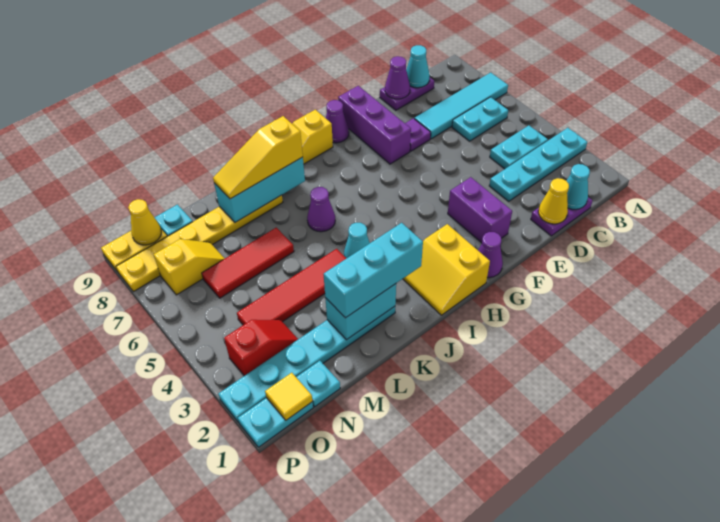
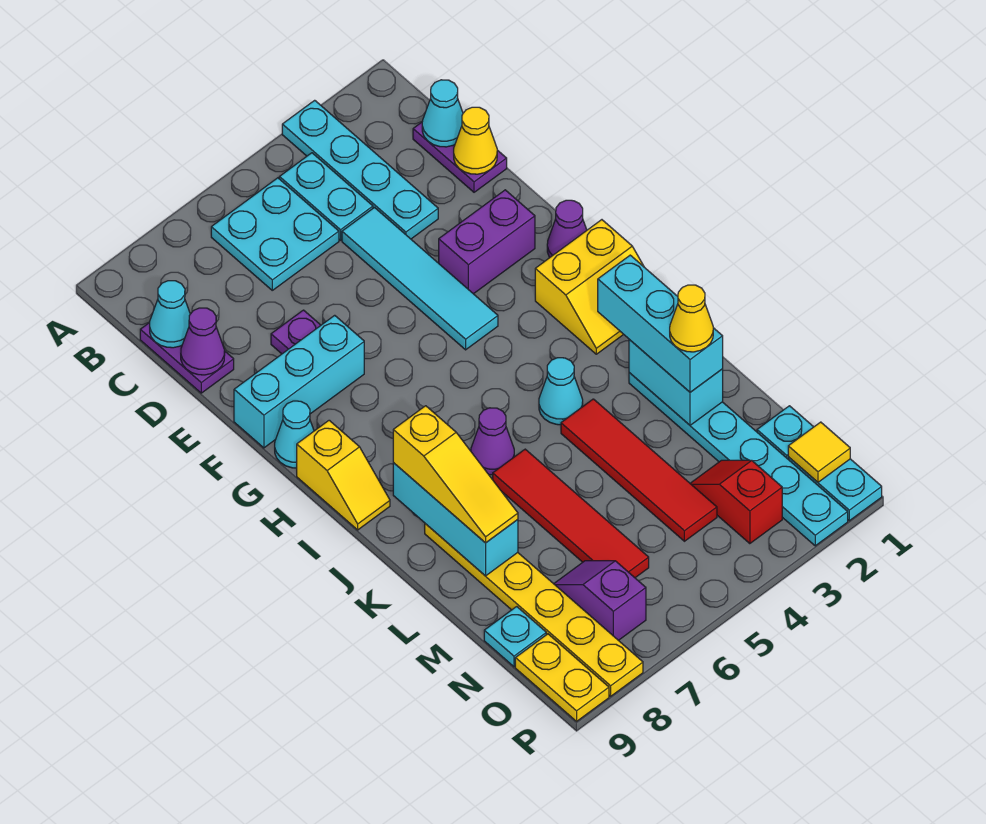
cyan 1x4 tile [414,73,508,139] -> cyan 1x4 tile moved to [342,208,498,350]
cyan 1x2 plate [452,97,508,141] -> cyan 2x2 plate [211,178,339,290]
purple 1x3 brick [338,86,411,164] -> cyan 1x3 brick [234,315,364,448]
purple 1x1 cone [326,100,349,143] -> cyan 1x1 cone [275,401,314,468]
red 1x3 tile [202,228,294,298] -> red 1x4 tile [493,449,649,578]
yellow 1x2 slope [154,239,225,295] -> purple 1x2 slope [554,561,646,640]
yellow 1x1 cone [128,199,161,245] -> yellow 1x1 cone moved to [670,285,713,352]

